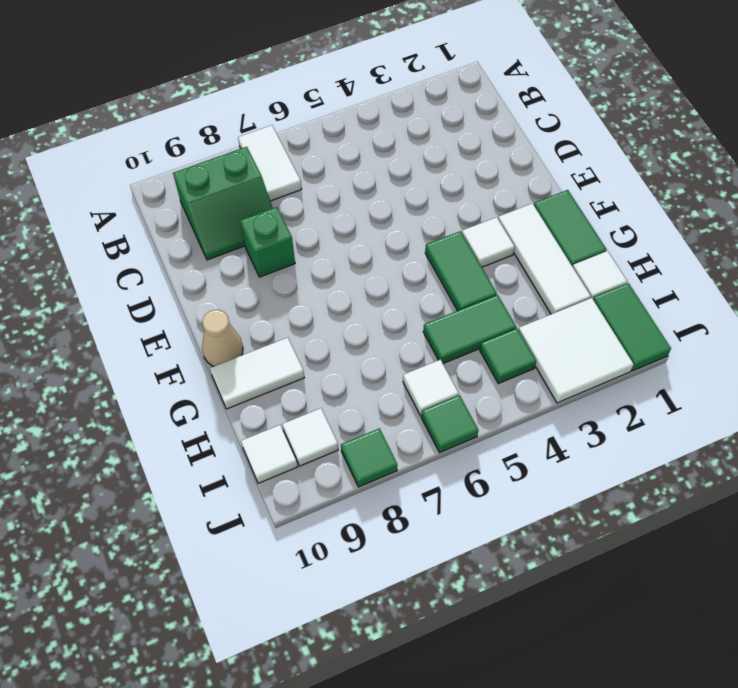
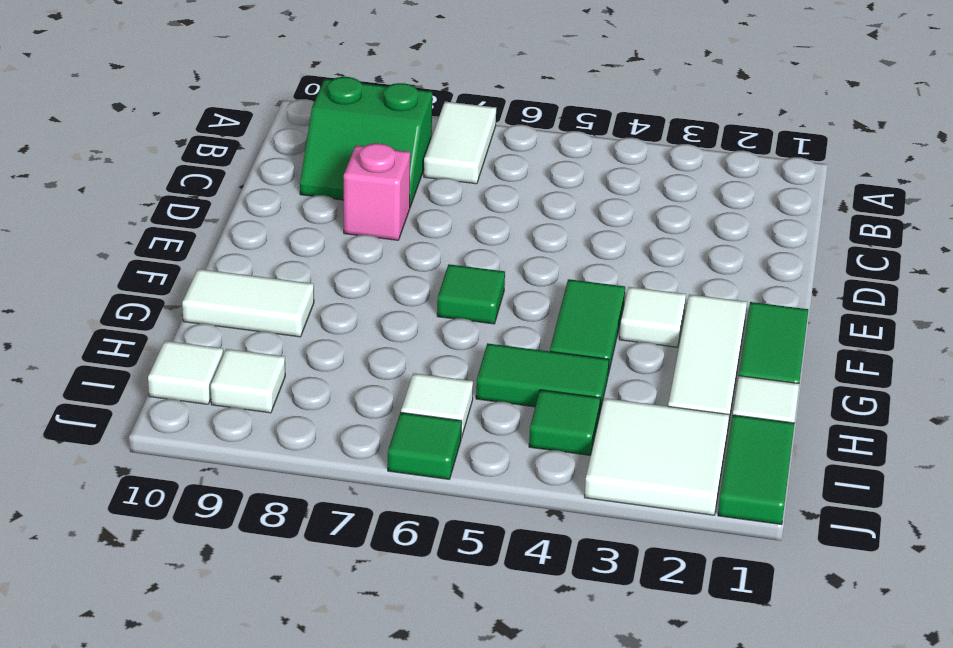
green 1x1 brick [240,207,295,277] -> pink 1x1 brick [344,143,410,240]
tan 1x1 cone [202,310,243,366] -> none
green 1x1 tile [341,428,397,487] -> green 1x1 tile moved to [437,264,505,324]

